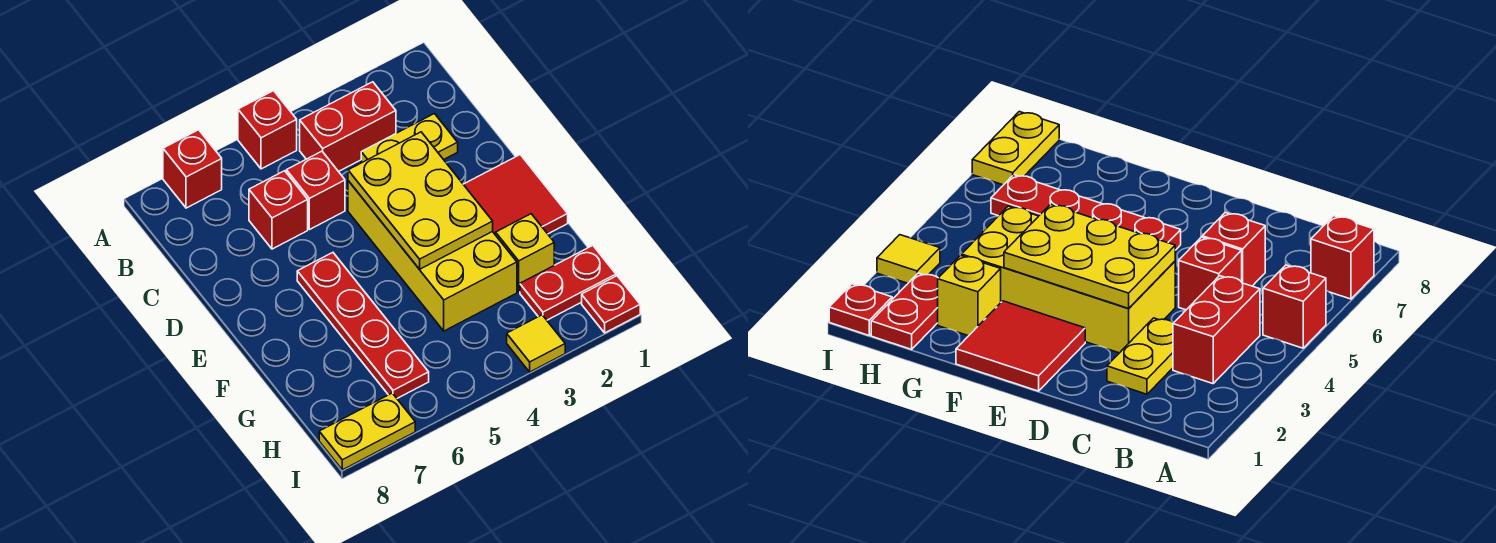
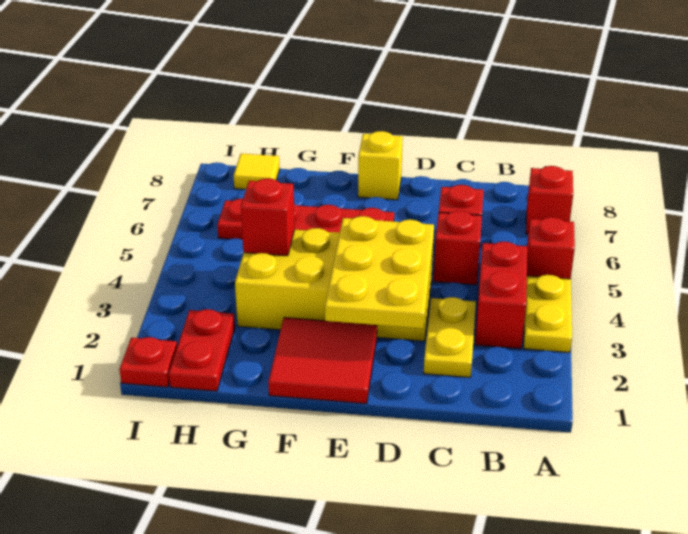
yellow 2x3 plate [348,132,493,269] -> yellow 2x3 plate turned to [325,216,434,329]
yellow 1x1 brick [496,214,554,292] -> yellow 1x1 brick moved to [358,131,403,200]
none -> red 1x1 brick [241,179,295,256]
yellow 1x1 tile [507,315,565,372] -> yellow 1x1 tile moved to [234,154,280,189]
yellow 1x2 plate [319,393,415,470] -> yellow 1x2 plate moved to [524,275,572,352]

